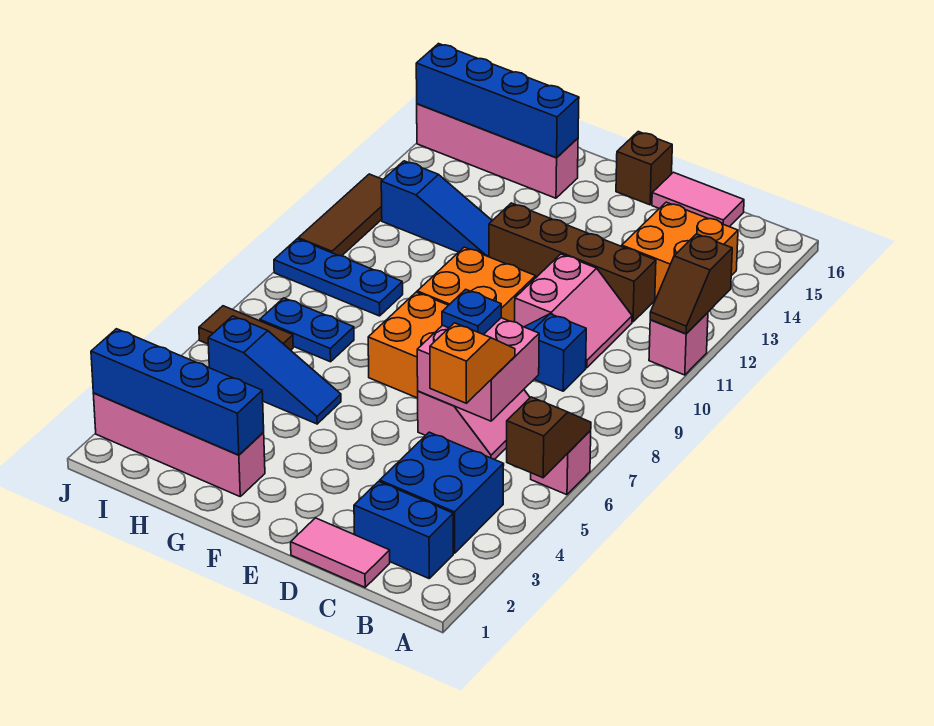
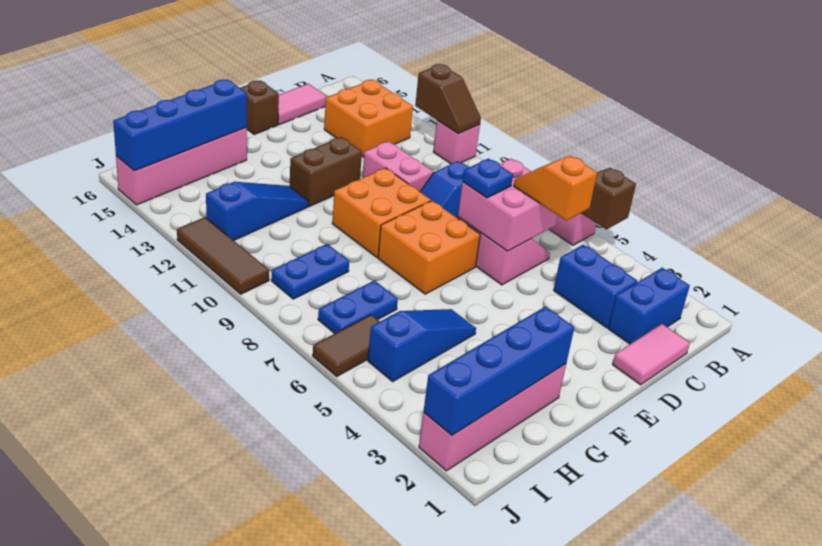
blue 2x2 brick [380,432,504,553] -> blue 1x2 brick [554,245,637,328]
brown 1x4 brick [489,203,656,322] -> brown 1x2 brick [290,137,362,206]
blue 1x3 plate [274,239,403,316] -> blue 1x2 plate [271,244,349,299]

